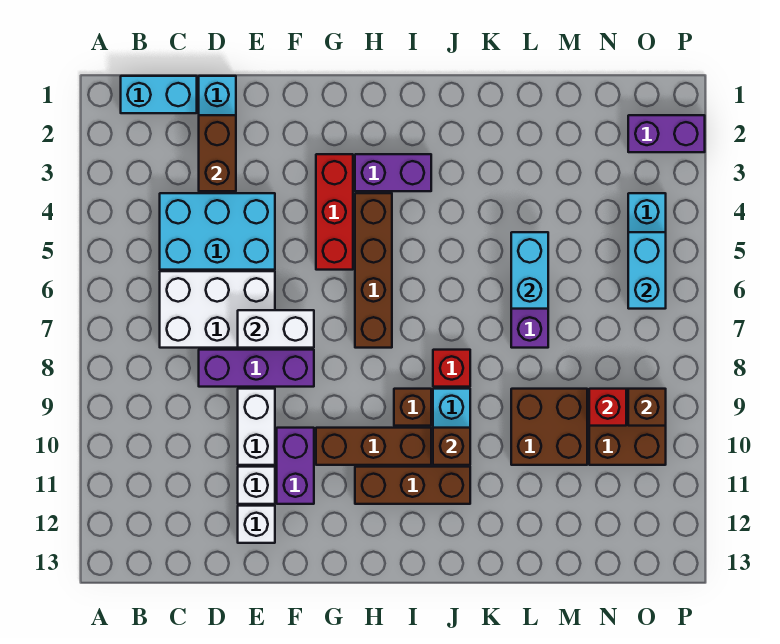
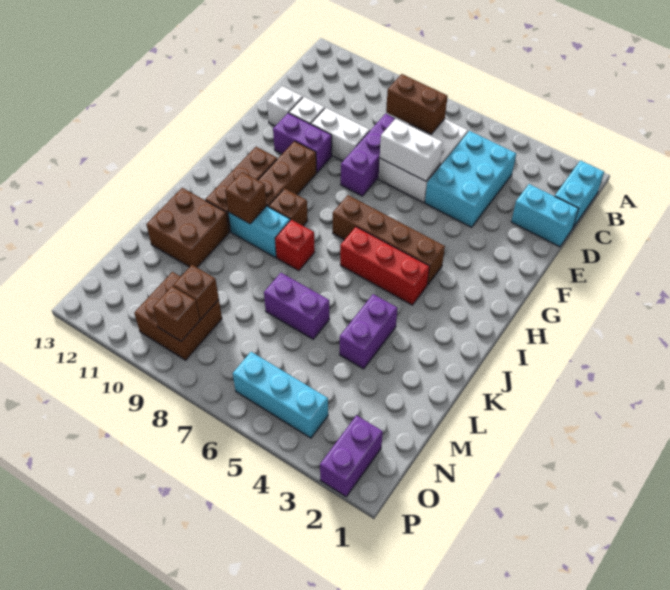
brown 1x2 brick [199,115,236,191] -> brown 1x2 brick moved to [386,74,448,134]
white 1x2 brick [238,310,314,348] -> white 1x2 brick turned to [380,119,443,181]
red 1x3 brick [316,154,353,270] -> red 1x3 brick moved to [340,227,430,305]
purple 1x2 brick [355,154,431,191] -> purple 1x2 brick moved to [340,294,398,369]
cyan 1x2 brick [511,232,548,309] -> none
brown 2x2 brick [511,389,587,465] -> brown 2x2 brick moved to [146,188,229,267]
red 1x1 brick [589,389,626,426] -> brown 1x1 brick [173,265,219,319]
cyan 1x2 brick [628,232,666,309] -> none

